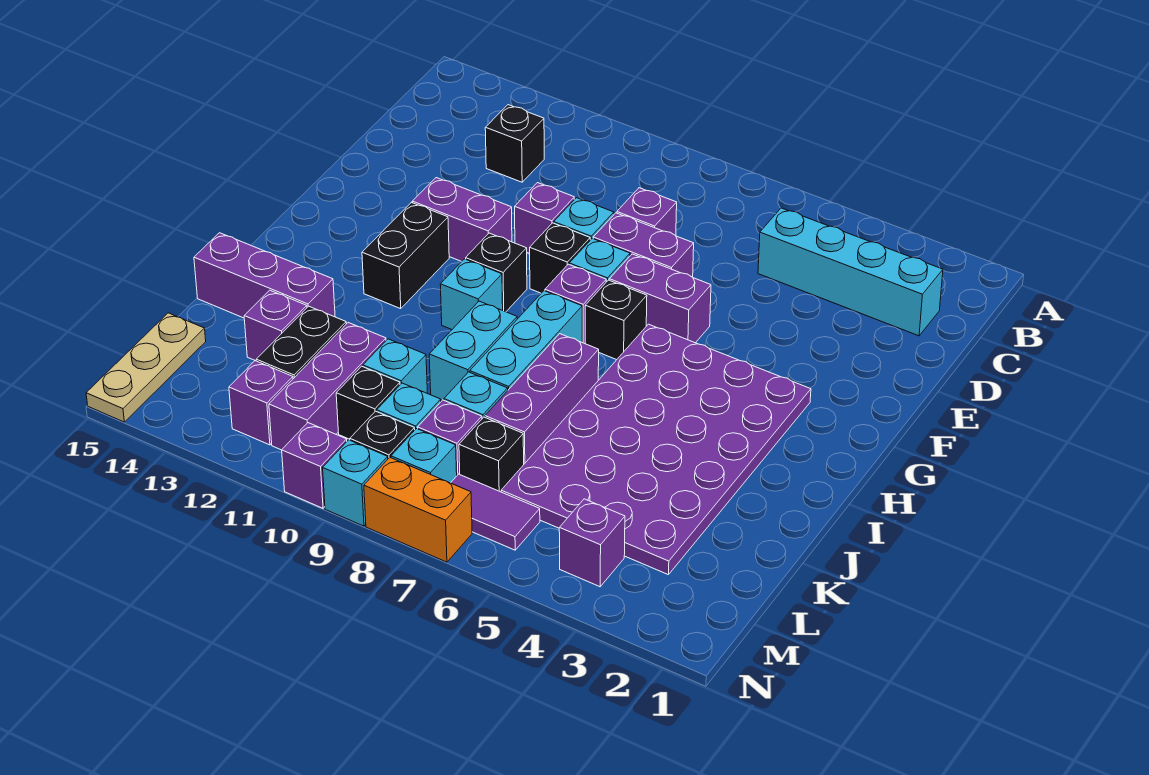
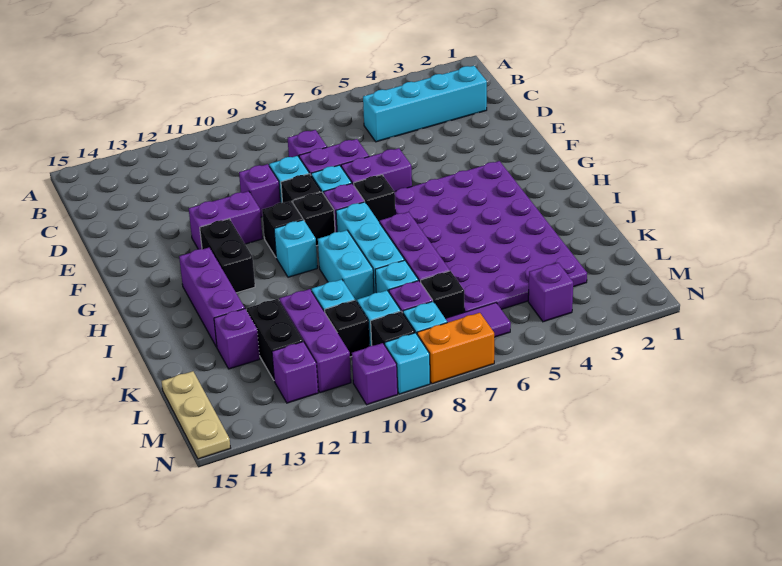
black 1x1 brick [485,105,544,182] -> black 1x1 brick moved to [293,192,335,246]
purple 1x3 brick [194,233,335,318] -> purple 1x3 brick turned to [179,247,245,347]

